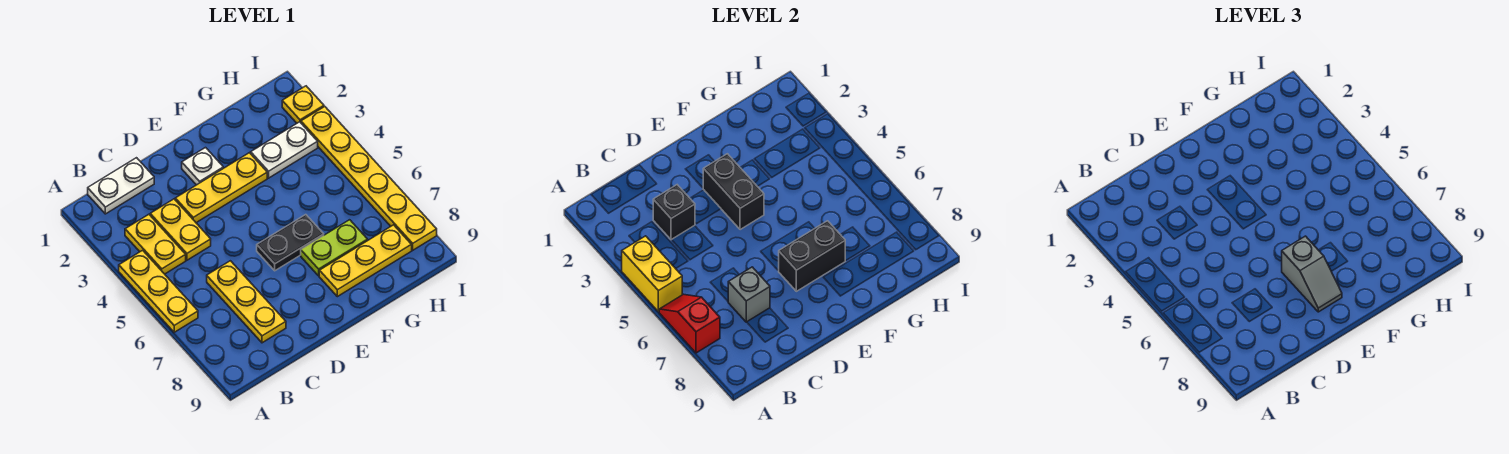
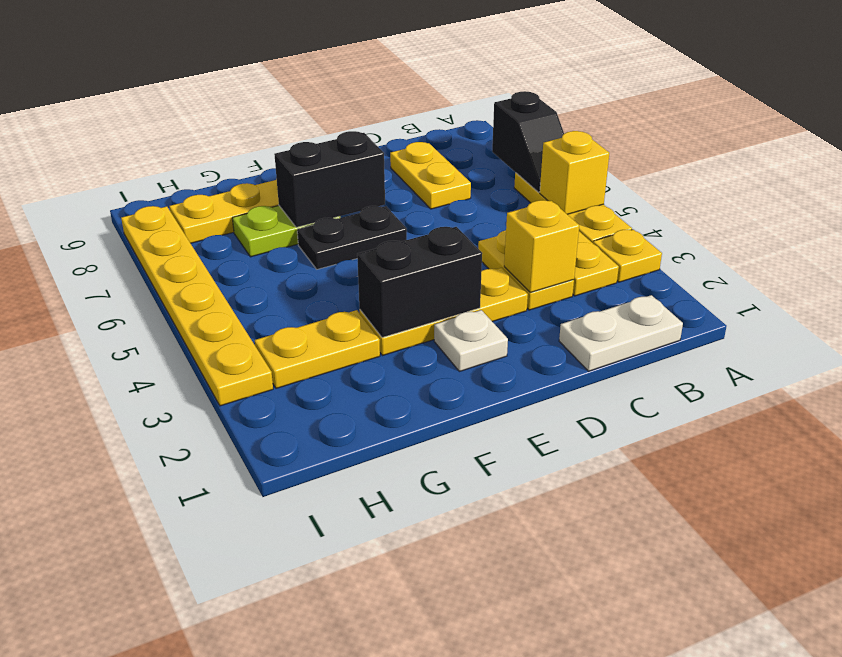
yellow 1x2 brick [622,236,682,312] -> yellow 1x1 brick [540,131,609,214]
red 1x2 slope [659,294,720,353] -> black 1x2 slope [492,91,564,192]
black 1x1 brick [653,185,695,240] -> yellow 1x1 brick [504,200,579,292]
yellow 1x3 plate [207,261,286,343] -> yellow 1x2 plate [390,142,471,209]
grey 1x1 brick [728,267,770,322] -> none
black 1x2 brick [703,154,764,230] -> black 1x2 brick turned to [357,227,482,338]
grey 1x2 slope [1282,236,1342,312] -> none
white 1x2 plate [251,122,318,178] -> yellow 1x2 plate [255,310,380,388]
yellow 1x1 plate [282,86,324,123] -> yellow 1x1 plate moved to [593,229,662,282]

